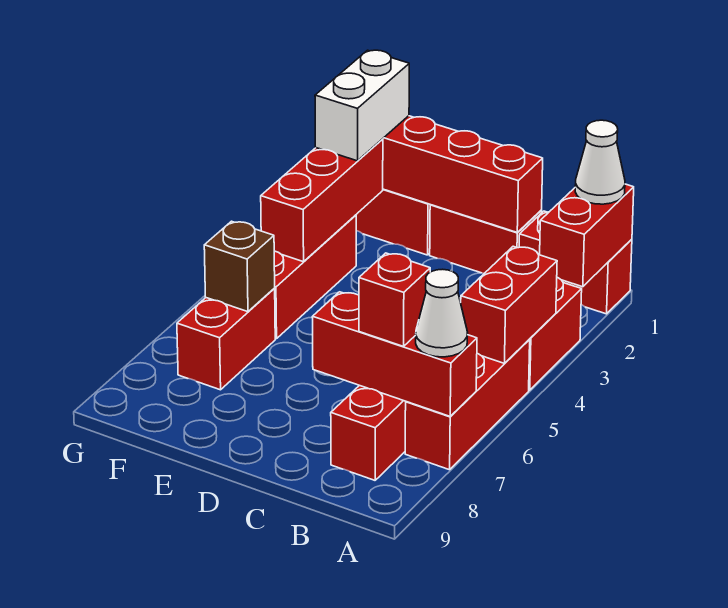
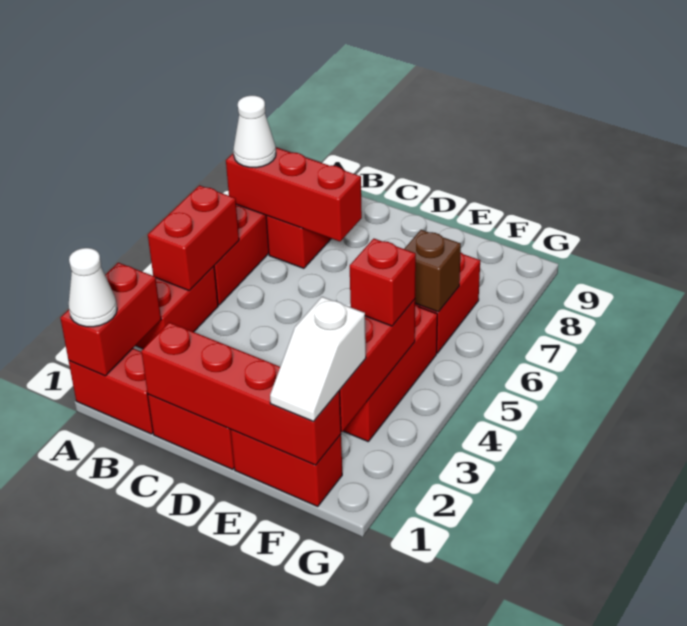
red 1x1 brick [359,253,430,346] -> red 1x1 brick moved to [350,239,416,326]
white 1x2 brick [315,50,409,161] -> white 1x2 slope [270,297,366,421]

